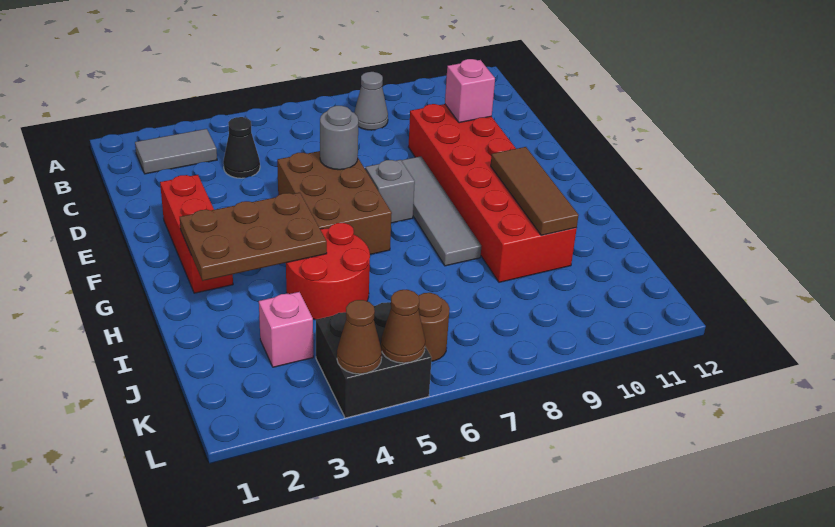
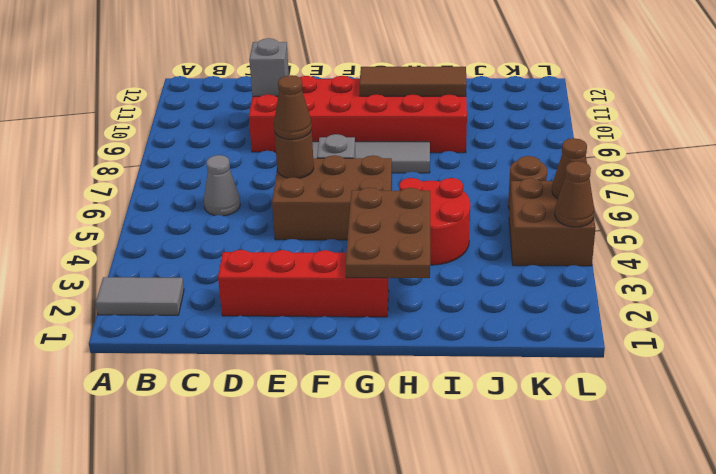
grey 1x2 tile [135,129,217,174] -> grey 1x2 tile turned to [96,277,184,315]
grey 1x1 cone [354,72,388,130] -> grey 1x1 cone moved to [204,155,240,216]
black 1x1 cone [223,117,260,178] -> none
pink 1x1 brick [445,59,495,123] -> grey 1x1 brick [249,38,289,96]
red 1x3 brick [160,175,233,293] -> red 1x4 brick [218,250,389,317]
grey 1x1 round brick [320,106,358,170] -> brown 1x1 round brick [274,130,314,178]
none -> brown 1x1 cone [274,75,312,139]
pink 1x1 brick [259,292,313,367] -> none
black 2x2 brick [316,302,432,418] -> brown 2x2 brick [509,178,596,266]

